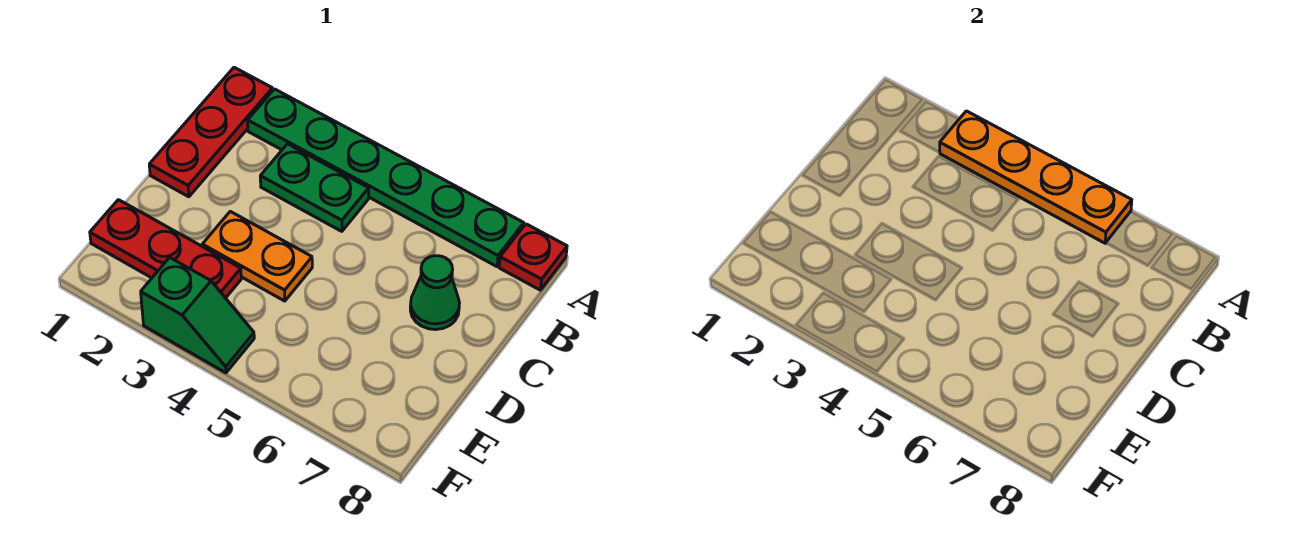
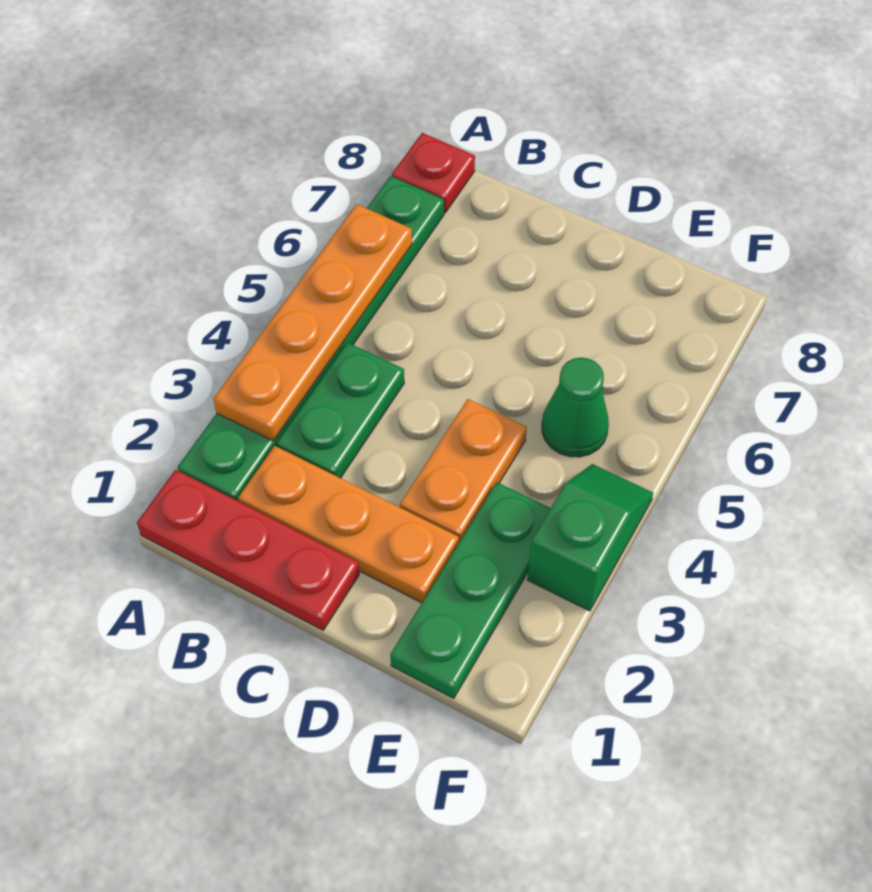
none -> orange 1x3 plate [238,446,459,603]
green 1x1 cone [410,256,459,330] -> green 1x1 cone moved to [542,357,609,457]
red 1x3 plate [90,200,241,298] -> green 1x3 plate [390,482,551,698]

